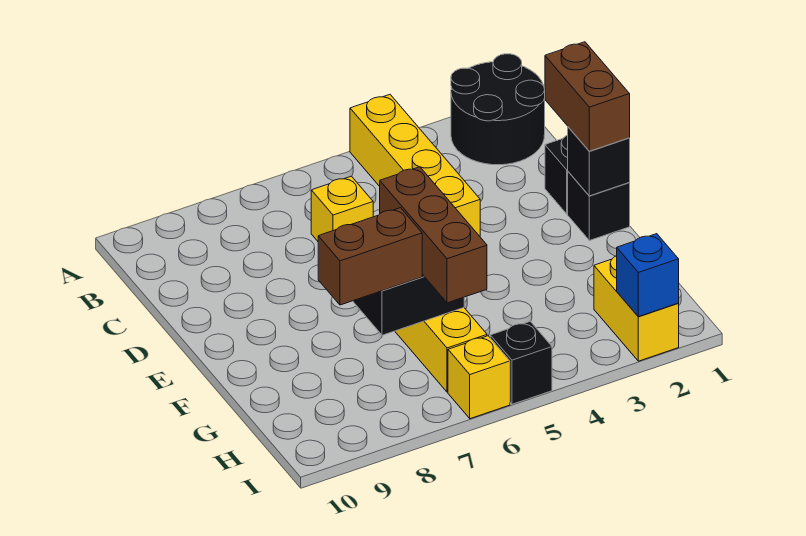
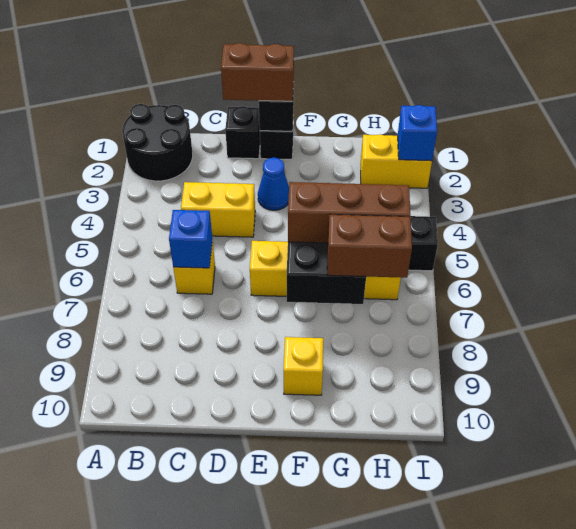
yellow 1x4 brick [350,95,480,236] -> yellow 1x2 brick [181,182,255,237]
none -> blue 1x1 brick [169,210,212,268]
none -> blue 1x1 cone [258,158,289,210]
brown 1x2 brick [318,208,422,305] -> brown 1x2 brick turned to [327,215,412,278]
yellow 1x1 brick [448,336,510,419] -> yellow 1x1 brick moved to [284,337,323,395]

